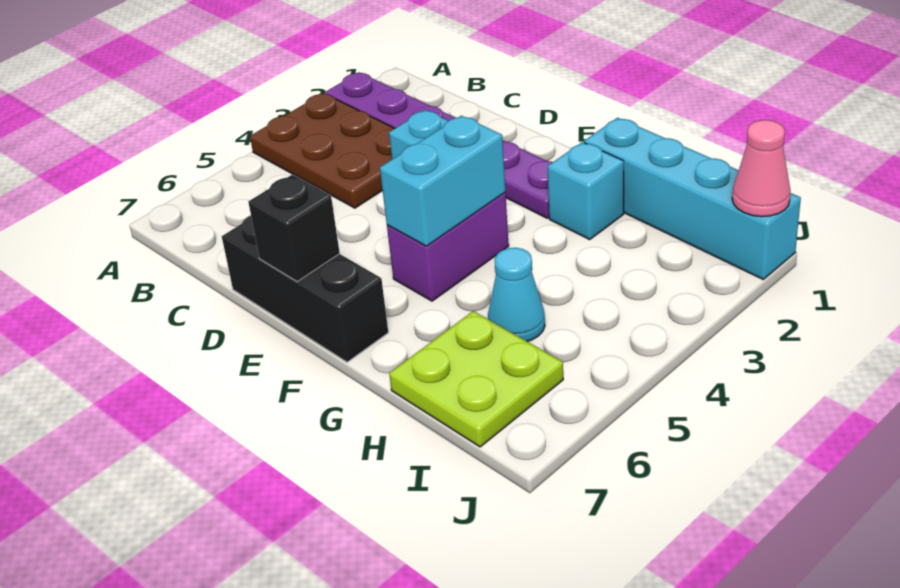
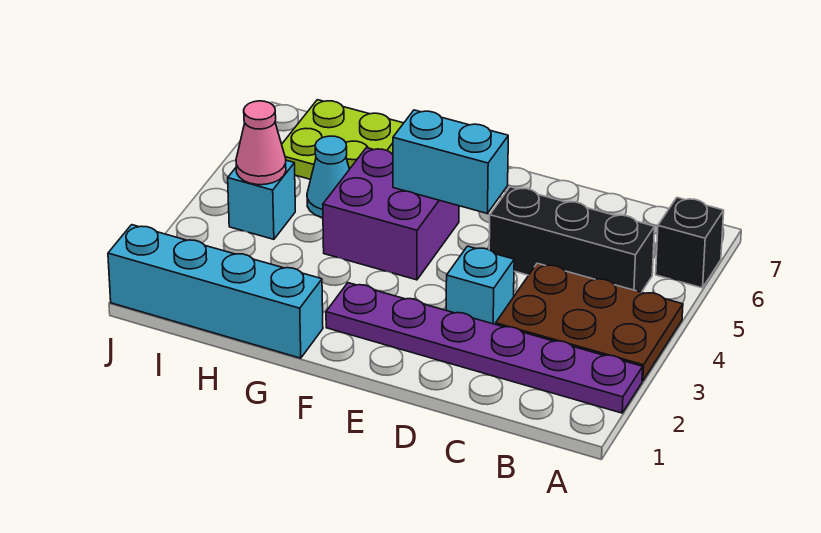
black 1x3 brick [222,216,388,362] -> black 1x3 brick moved to [489,187,655,292]
black 1x1 brick [248,175,340,282] -> black 1x1 brick moved to [656,198,724,288]
purple 1x2 brick [387,193,509,301] -> purple 2x2 brick [323,148,459,280]
cyan 1x2 brick [380,116,505,246] -> cyan 1x2 brick turned to [393,110,508,214]
cyan 1x1 brick [548,142,624,240] -> cyan 1x1 brick moved to [228,160,295,239]
pink 1x1 cone [732,120,791,217] -> pink 1x1 cone moved to [236,101,286,185]

